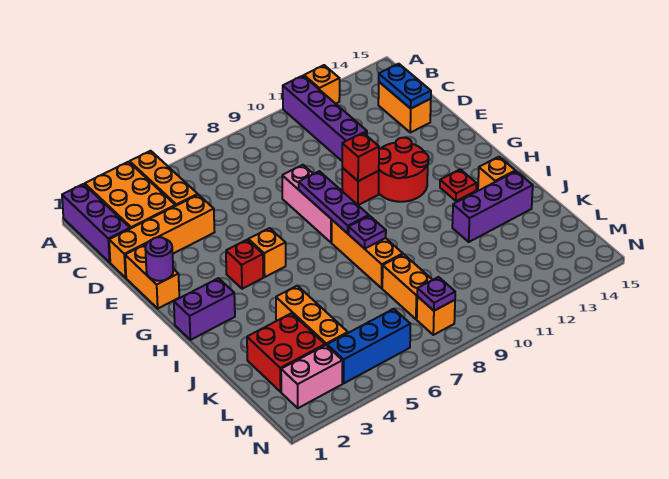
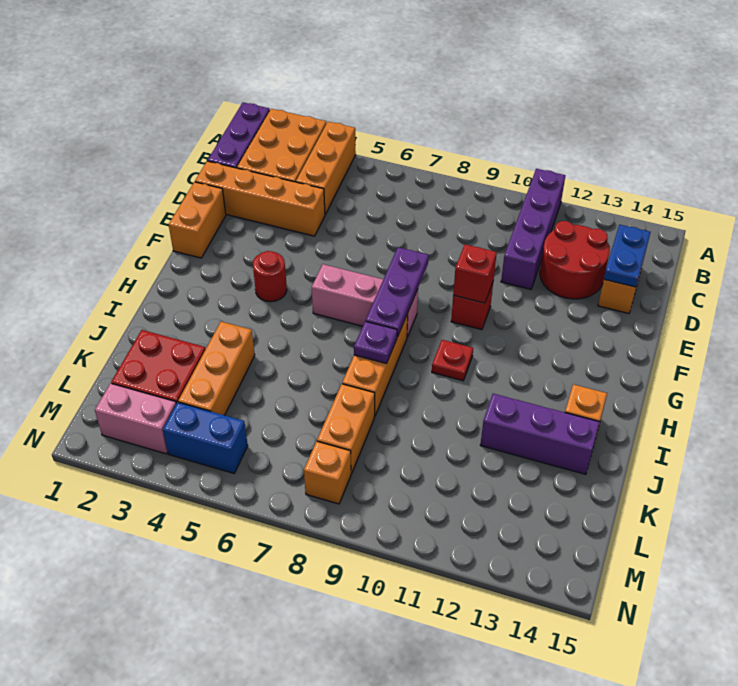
orange 1x1 brick [304,65,340,104] -> none
pink 1x3 brick [282,165,332,243] -> pink 1x3 brick turned to [312,264,418,337]
purple 1x1 round brick [145,237,173,281] -> none
red 2x2 round brick [379,138,429,202] -> red 2x2 round brick moved to [540,221,610,299]
red 1x1 brick [226,240,263,289] -> red 1x1 round brick [253,251,287,302]
orange 1x1 brick [248,228,286,277] -> none
purple 1x2 brick [174,278,235,340] -> none
red 1x1 plate [440,169,476,201] -> red 1x1 plate moved to [432,340,473,381]
blue 1x3 brick [327,309,410,383] -> blue 1x2 brick [163,402,248,473]
purple 1x1 plate [417,277,455,311] -> none

